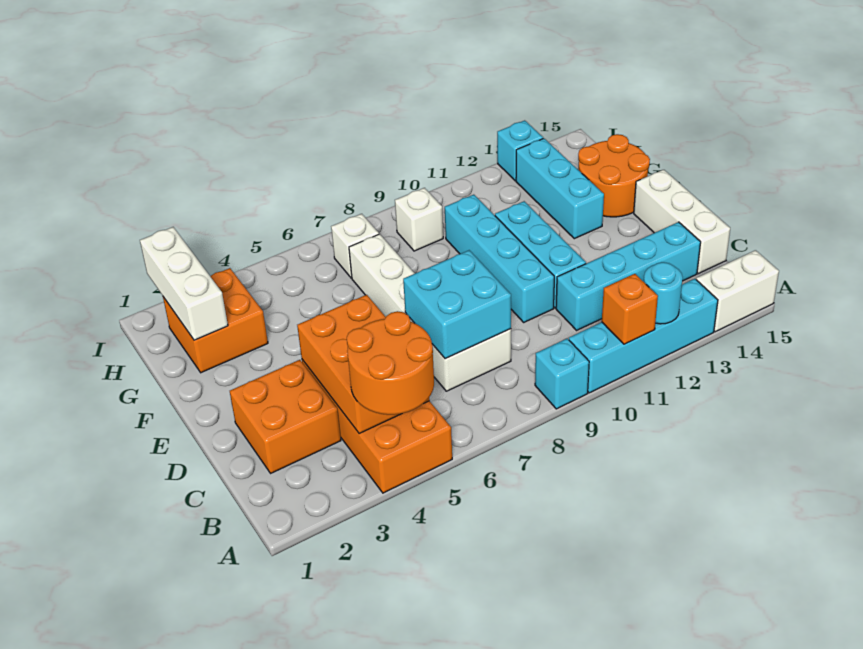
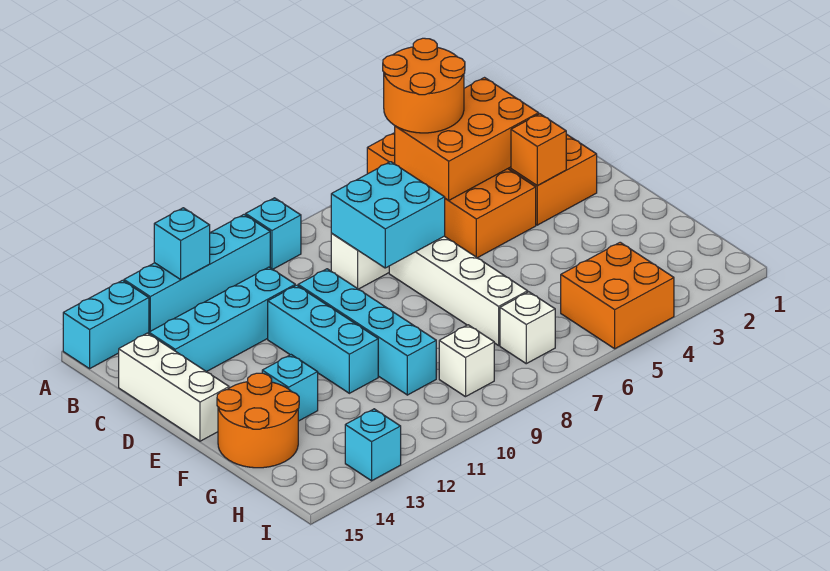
orange 1x1 brick [602,274,658,344] -> orange 1x1 brick moved to [511,114,566,185]
cyan 1x1 round brick [644,262,683,324] -> cyan 1x1 brick [154,208,210,280]
white 1x2 brick [696,250,779,332] -> cyan 1x2 brick [63,280,149,369]
orange 2x3 brick [297,295,430,434] -> orange 2x3 brick turned to [395,78,539,200]
cyan 1x3 brick [516,138,604,239] -> cyan 1x1 brick [262,355,318,421]
orange 2x2 brick [163,268,268,373] -> orange 2x2 brick moved to [561,242,674,349]
white 1x3 brick [140,227,228,340] -> none

